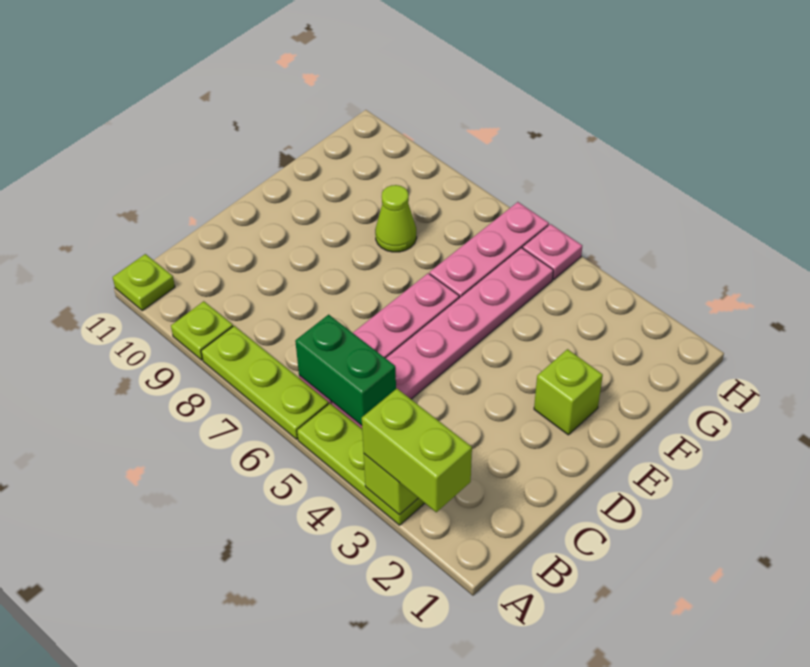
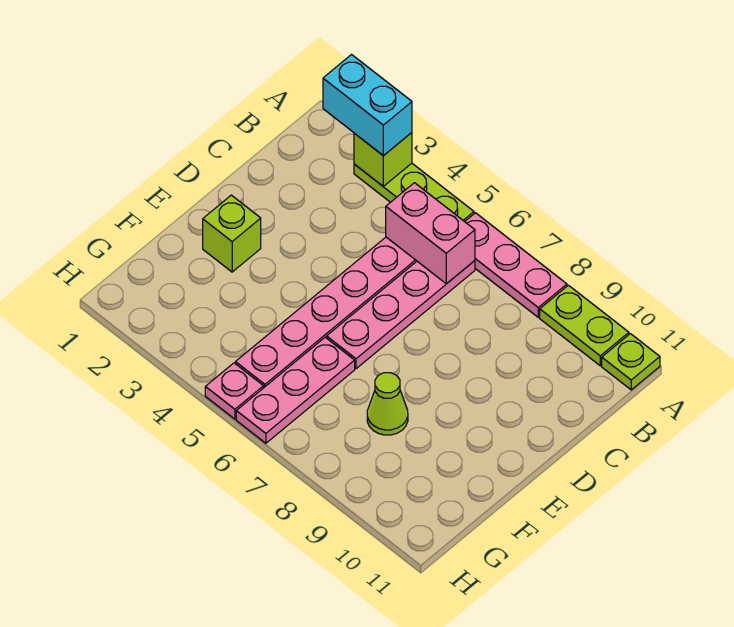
lime 1x2 brick [362,389,472,512] -> cyan 1x2 brick [323,55,412,156]
lime 1x3 plate [201,326,329,439] -> pink 1x3 plate [465,213,567,317]
lime 1x1 plate [171,301,233,360] -> lime 1x2 plate [540,285,629,366]
green 1x2 brick [295,315,396,426] -> pink 1x2 brick [386,183,475,284]

